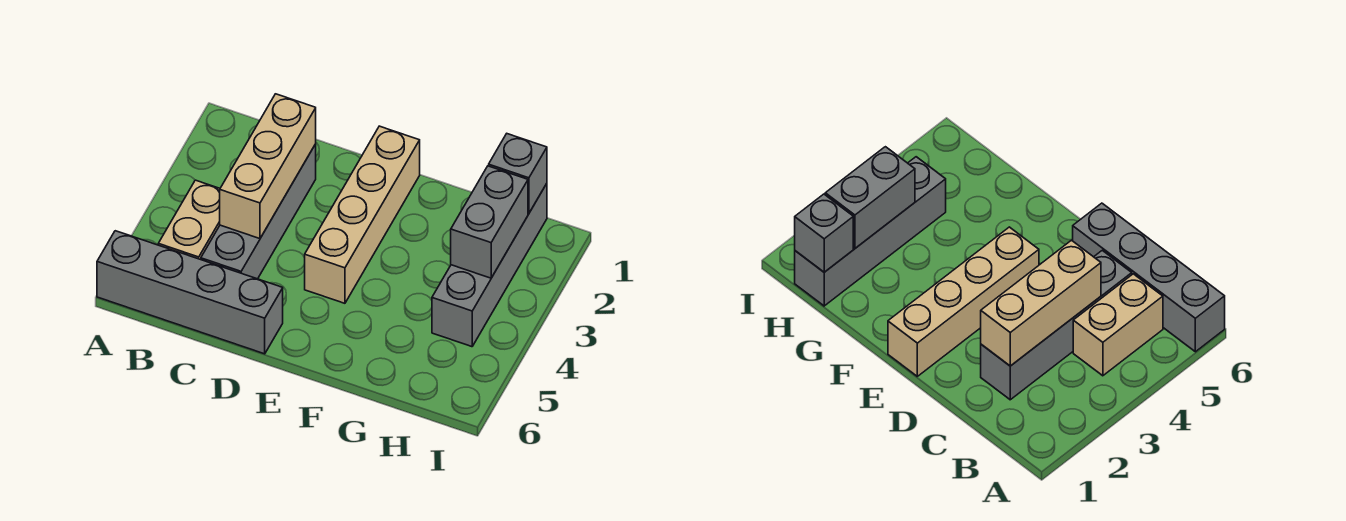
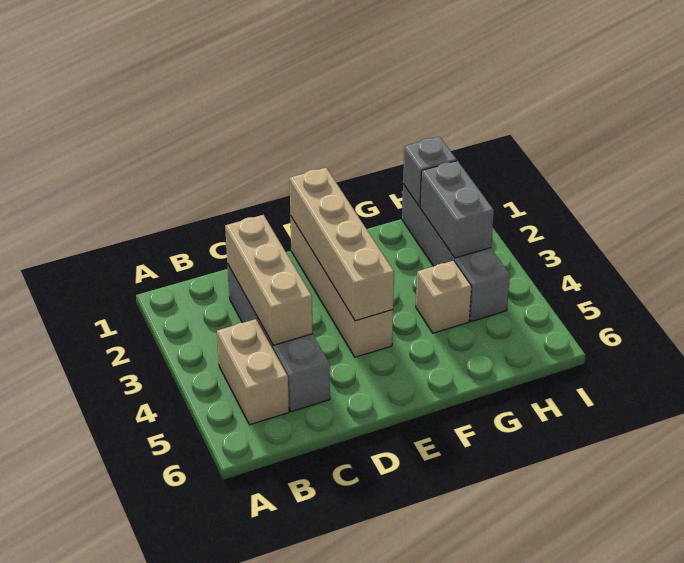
grey 1x4 brick [97,231,283,354] -> none
none -> tan 1x4 brick [289,168,394,321]
none -> tan 1x1 brick [416,261,472,333]

